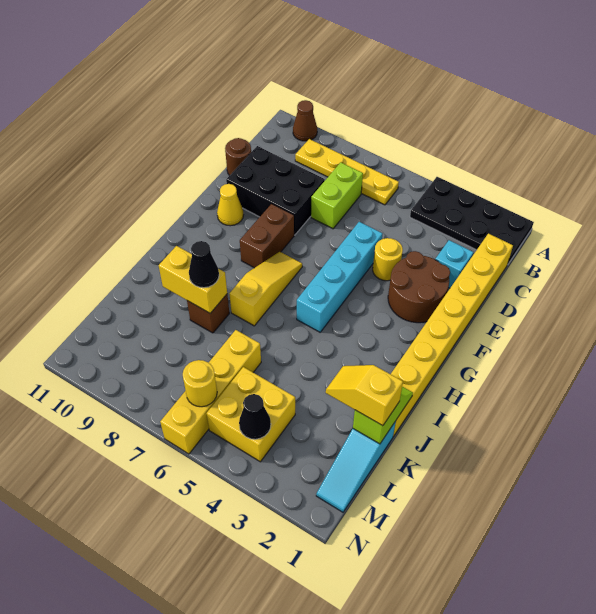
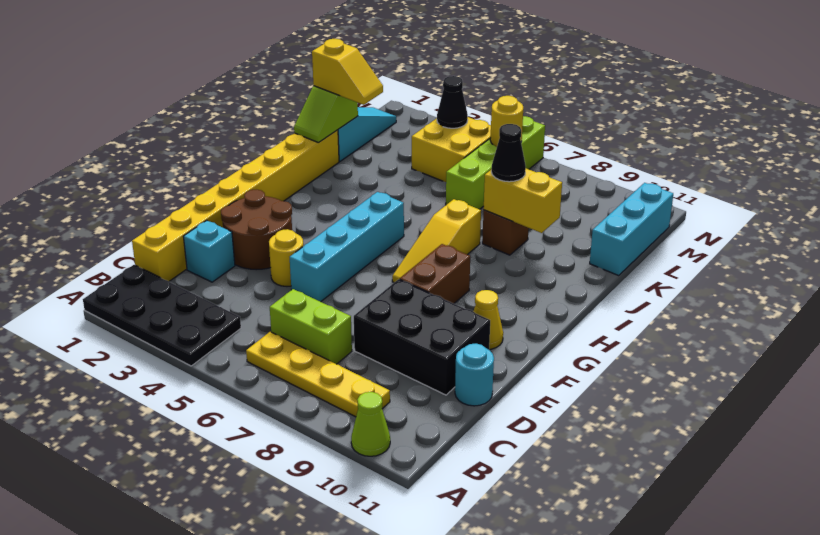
brown 1x1 cone [293,100,317,141] -> lime 1x1 cone [351,392,390,456]
lime 1x2 brick [311,162,363,229] -> lime 1x2 brick turned to [270,289,352,364]
brown 1x1 round brick [225,138,251,176] -> cyan 1x1 round brick [455,344,494,406]
yellow 1x4 brick [160,330,261,454] -> lime 1x4 brick [446,116,545,209]
none -> cyan 1x3 brick [590,183,673,275]

